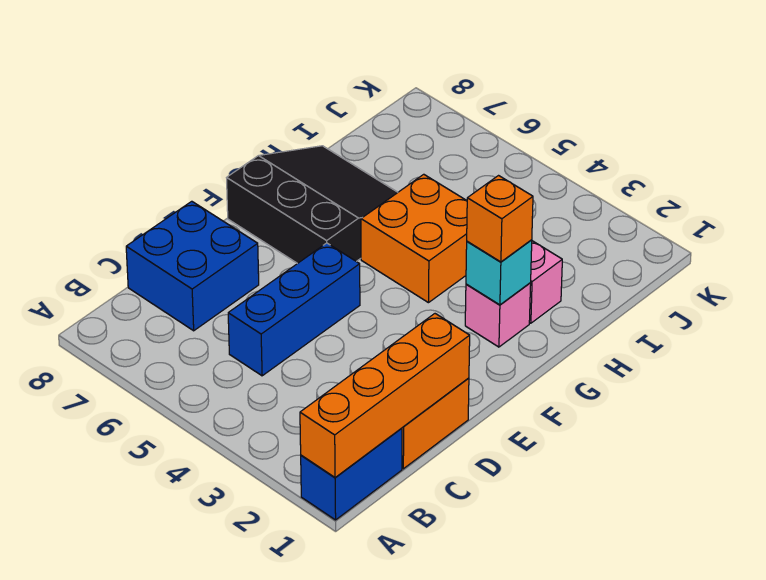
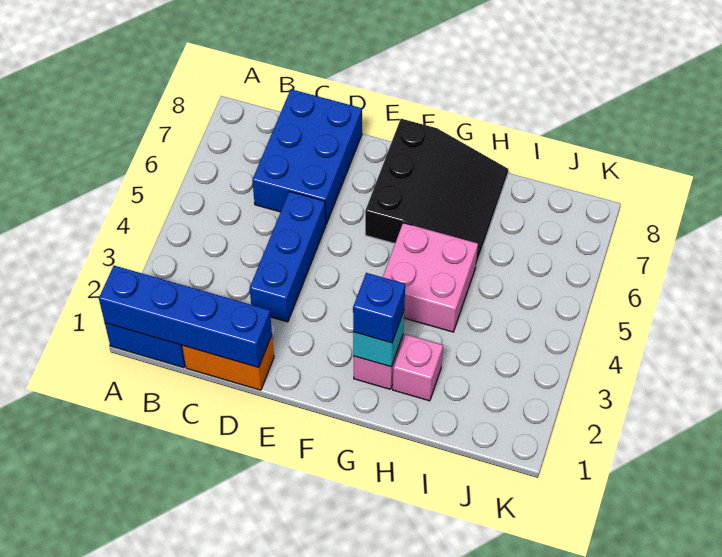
orange 1x4 brick [300,314,470,478] -> blue 1x4 brick [99,266,272,368]
blue 1x3 brick [228,243,360,376] -> blue 1x3 brick turned to [250,191,326,322]
blue 2x2 brick [126,201,259,331] -> blue 2x3 brick [252,89,362,224]
orange 1x1 brick [467,176,533,262] -> blue 1x1 brick [353,273,405,343]
orange 2x2 brick [361,174,467,303] -> pink 2x2 brick [383,223,478,332]

